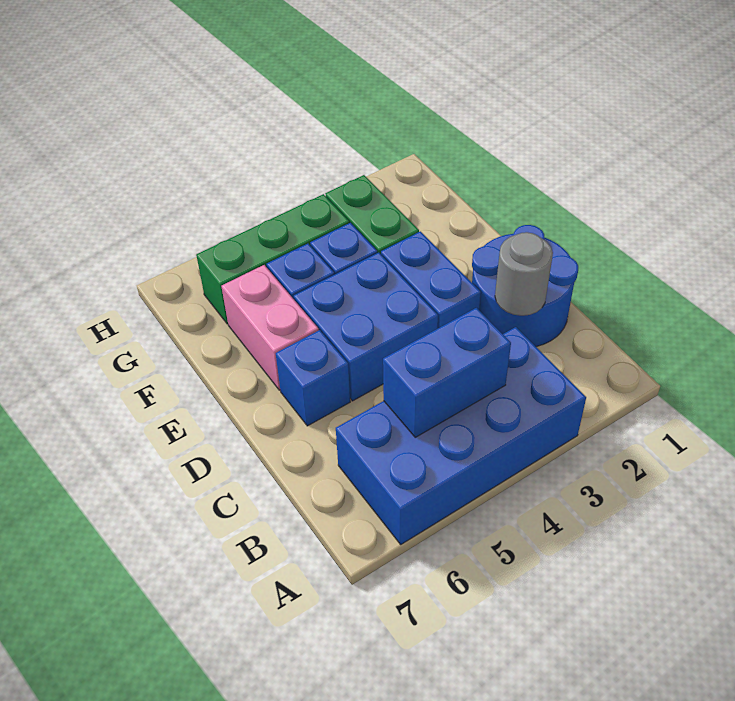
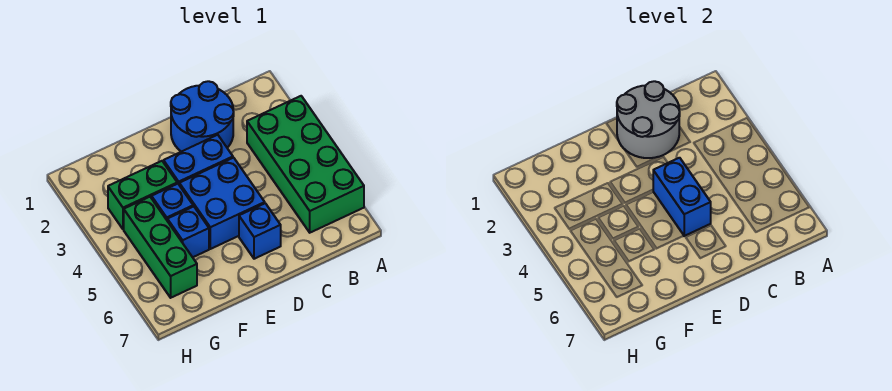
blue 2x4 brick [336,327,586,544] -> green 2x4 brick [247,96,364,233]
blue 1x2 brick [383,308,511,437] -> blue 1x2 brick moved to [653,158,711,236]
grey 1x1 round brick [495,232,553,316] -> grey 2x2 round brick [617,81,680,158]
pink 1x2 brick [221,265,319,390] -> none

